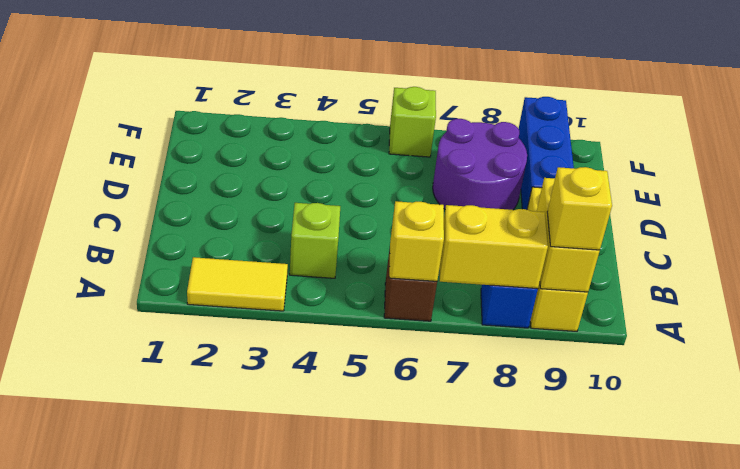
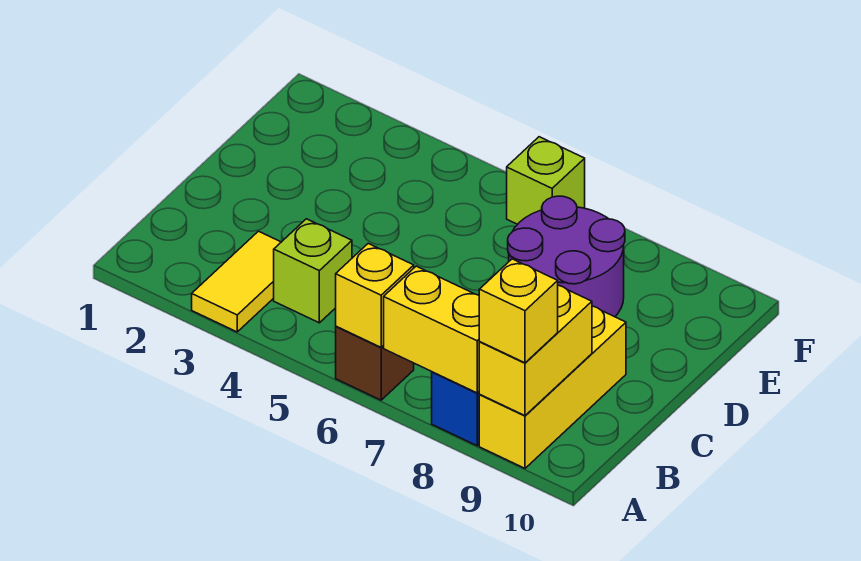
yellow 1x2 tile [187,257,288,311] -> yellow 1x2 tile turned to [192,231,281,332]
blue 1x3 brick [518,97,574,210] -> none

